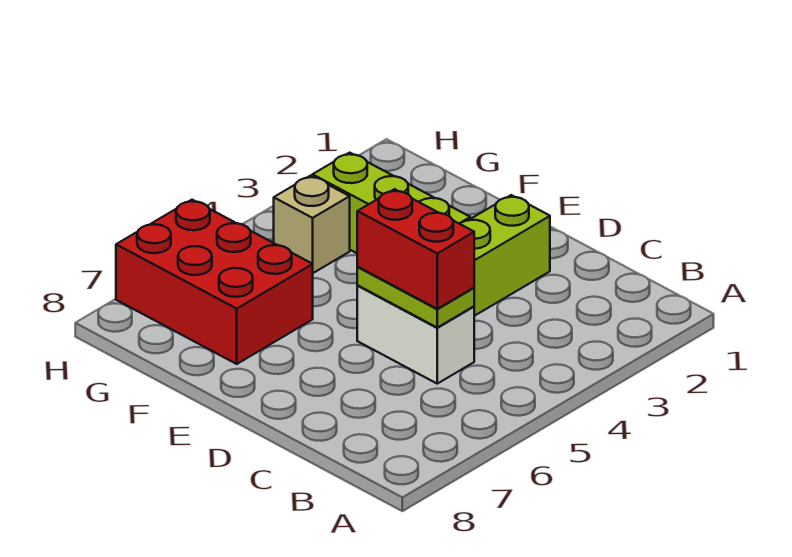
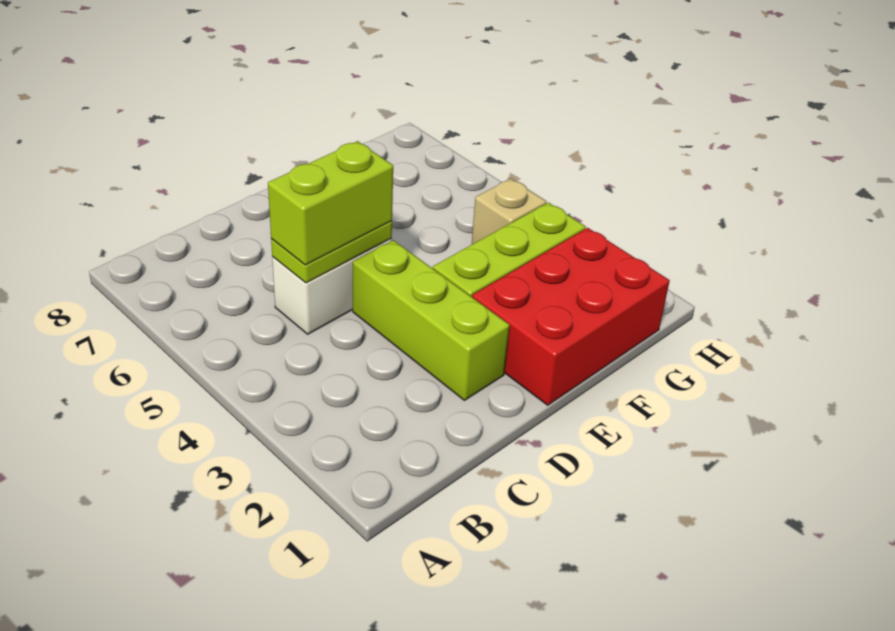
red 1x2 brick [357,189,474,309] -> lime 1x2 brick [268,141,393,265]
red 2x3 brick [116,200,313,364] -> red 2x3 brick moved to [472,228,670,405]

